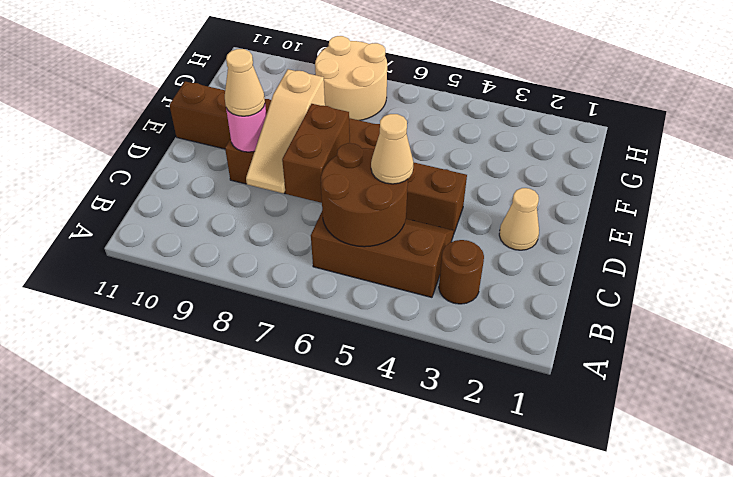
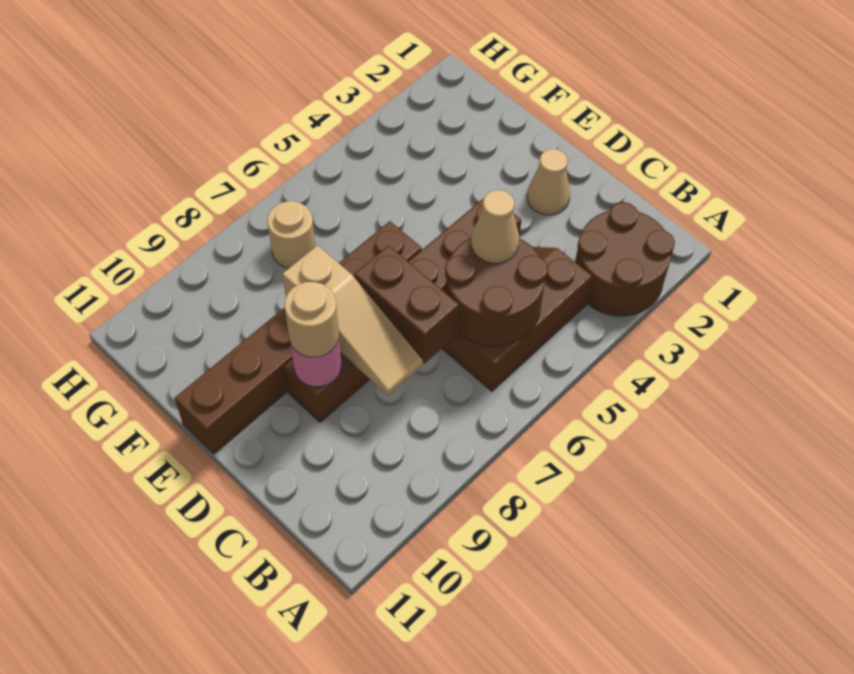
brown 1x1 round brick [439,240,484,304] -> brown 2x2 round brick [575,202,675,316]
tan 1x1 cone [225,49,265,116] -> tan 1x1 round brick [285,282,339,357]
tan 2x2 round brick [315,36,387,120] -> tan 1x1 round brick [267,201,315,268]

